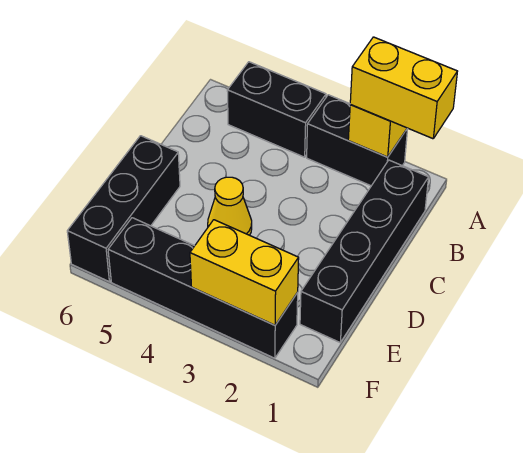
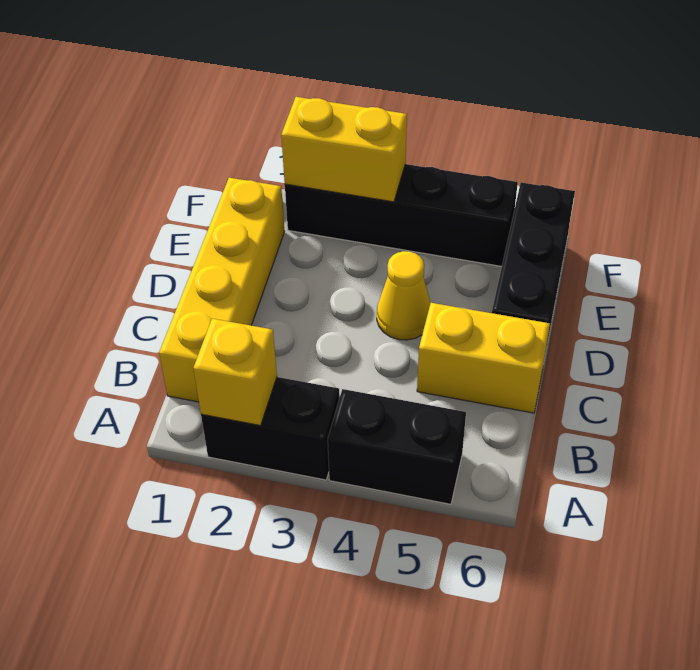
yellow 1x2 brick [350,37,457,139] -> yellow 1x2 brick moved to [417,303,550,413]
black 1x4 brick [300,160,429,342] -> yellow 1x4 brick [159,178,285,402]

